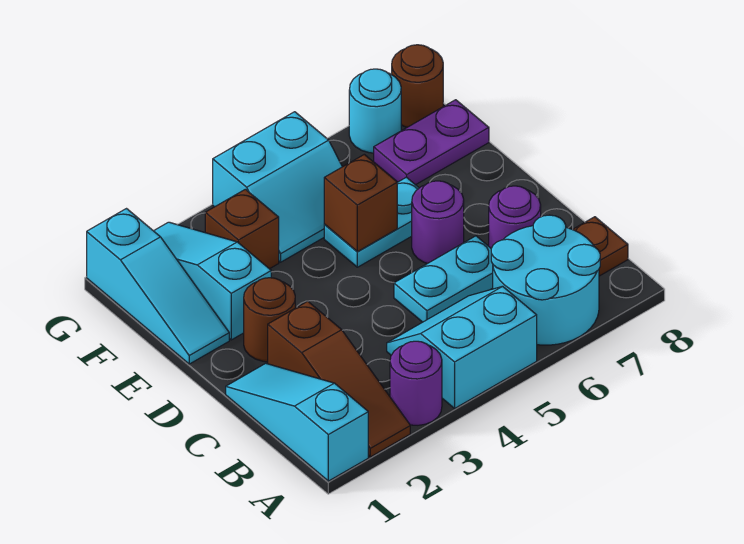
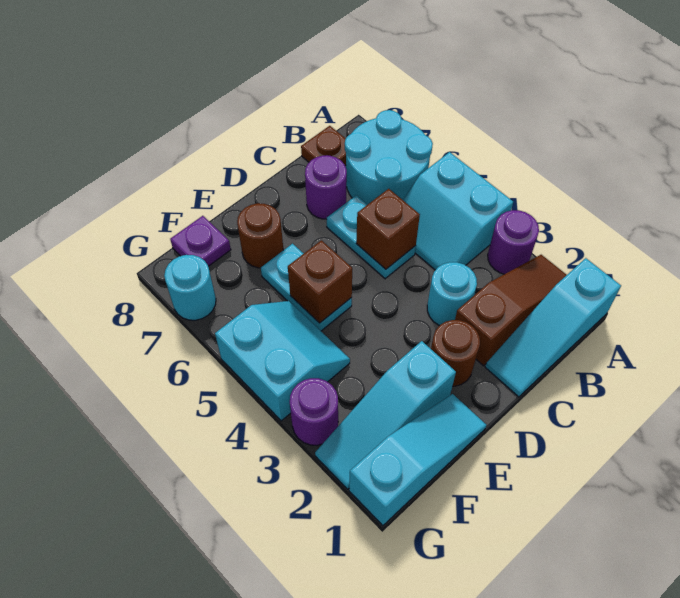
none -> cyan 1x1 round brick [427,262,477,325]
purple 1x1 round brick [412,181,464,263] -> purple 1x1 round brick moved to [290,378,338,445]
brown 1x1 brick [205,189,279,269] -> brown 1x1 brick moved to [356,189,420,269]
purple 1x2 plate [374,100,489,185] -> purple 1x1 plate [170,216,231,266]
brown 1x1 round brick [392,45,443,127] -> brown 1x1 round brick moved to [237,203,283,268]

